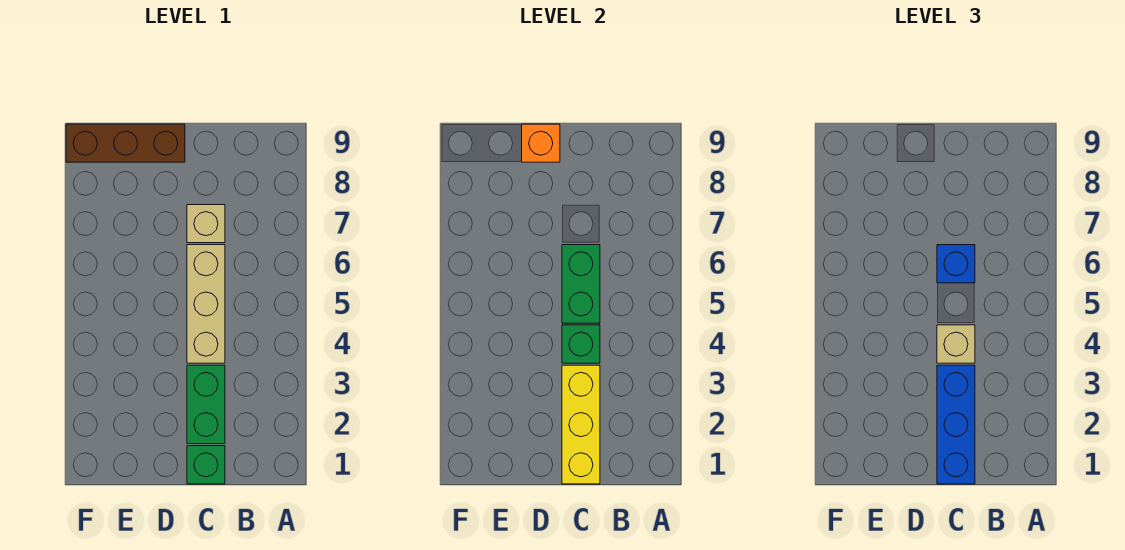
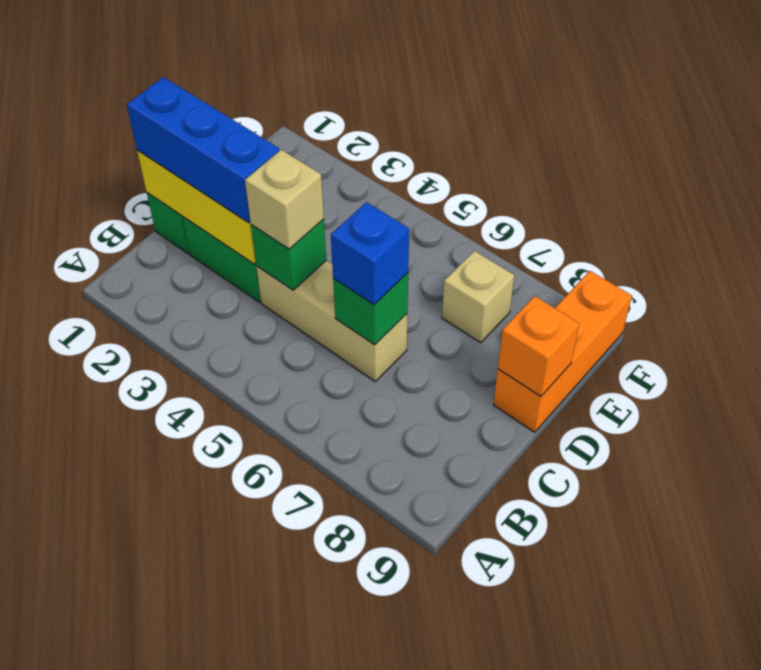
green 1x2 brick [562,245,600,323] -> green 1x1 brick [333,273,408,345]
tan 1x1 brick [187,205,225,243] -> tan 1x1 brick moved to [442,251,514,343]
brown 1x3 brick [66,124,185,162] -> orange 1x3 brick [493,271,632,432]

